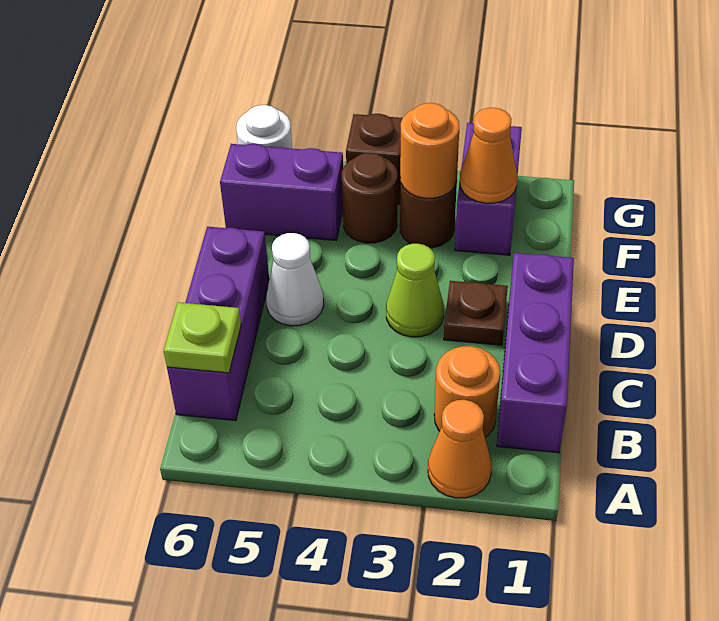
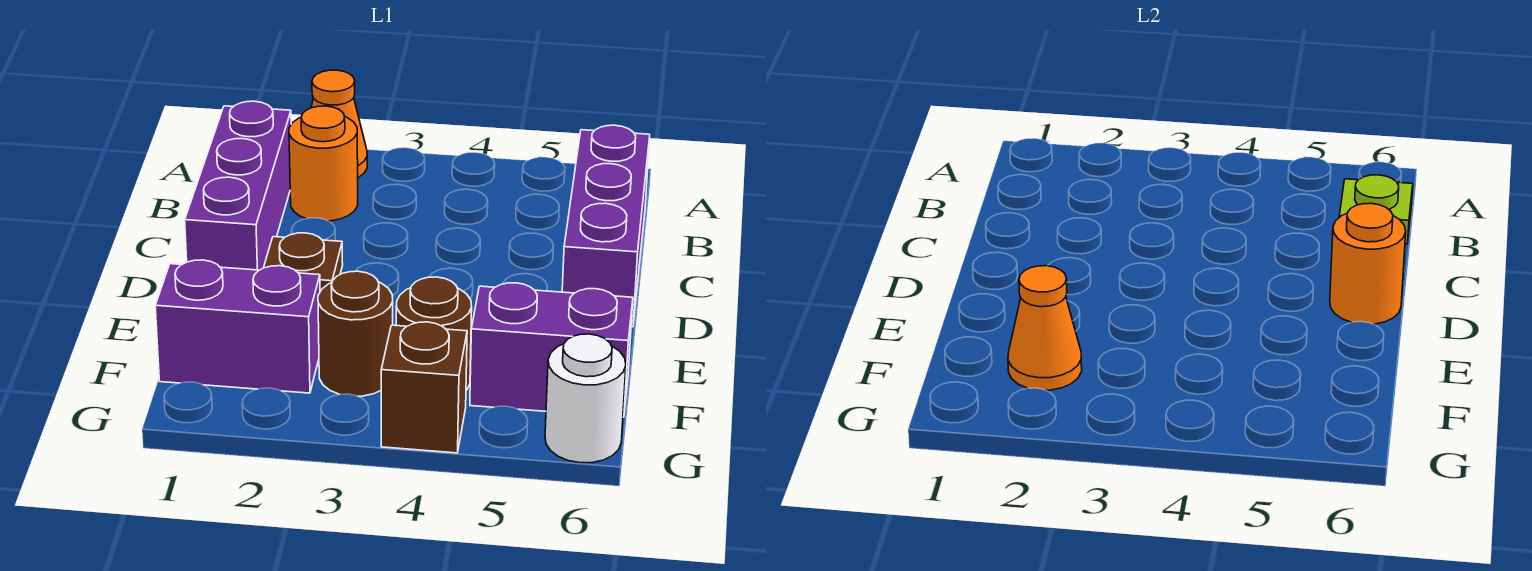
lime 1x1 cone [386,244,444,337] -> none
white 1x1 cone [266,233,324,326] -> none
purple 1x2 brick [455,123,522,255] -> purple 1x2 brick turned to [155,260,320,393]
orange 1x1 round brick [400,103,459,198] -> orange 1x1 round brick moved to [1330,203,1406,324]

